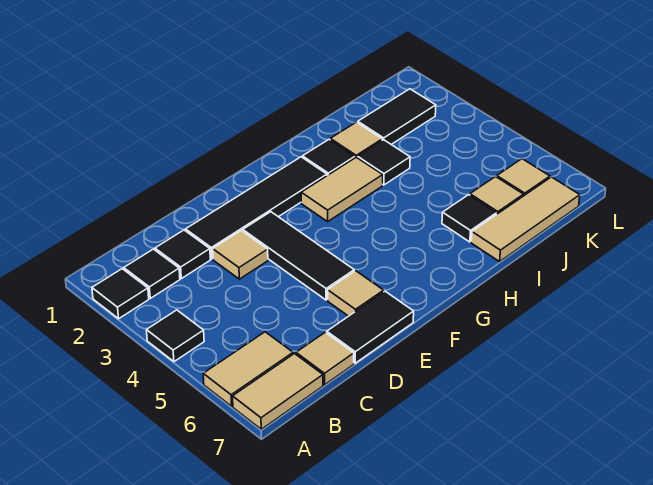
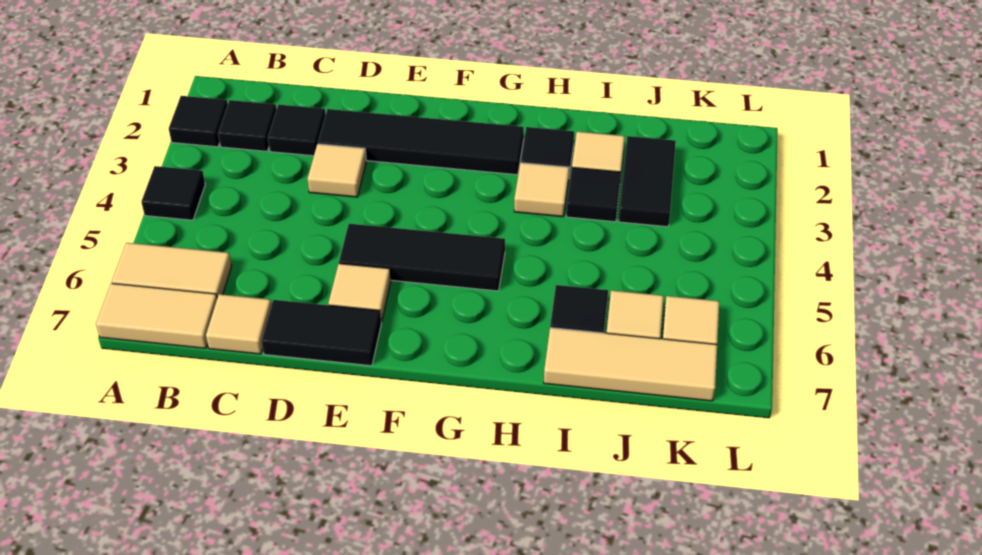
black 1x3 tile [243,212,354,300] -> black 1x3 tile turned to [339,224,505,291]
tan 1x2 tile [301,157,383,221] -> tan 1x1 tile [514,163,569,217]
black 1x2 tile [358,89,436,145] -> black 1x2 tile turned to [618,136,676,227]

